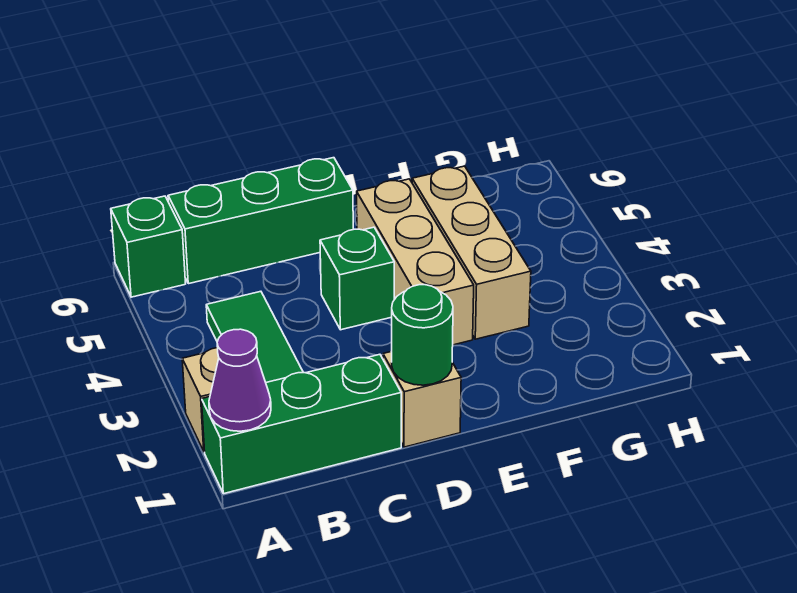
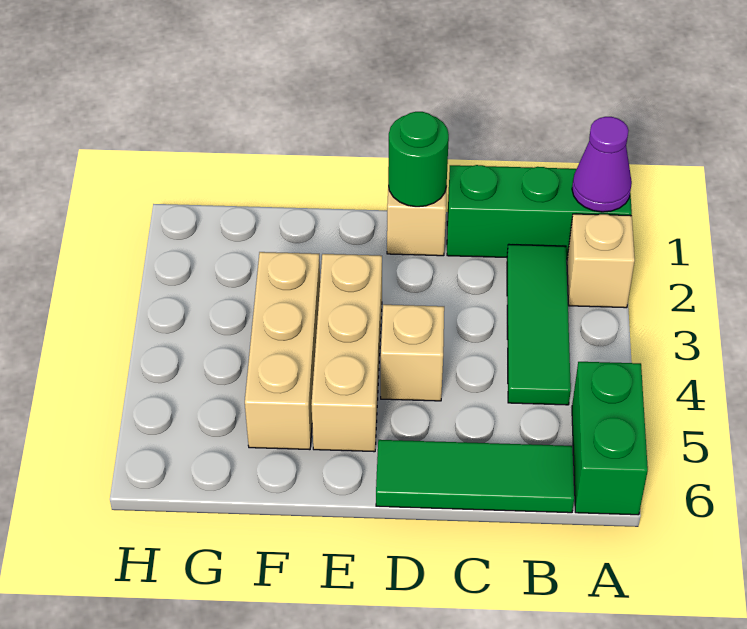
green 1x1 brick [111,196,186,297] -> green 1x2 brick [572,362,648,515]
green 1x3 brick [168,158,353,284] -> green 1x3 tile [376,440,574,513]
green 1x1 brick [320,227,394,330] -> tan 1x1 brick [381,305,444,401]

